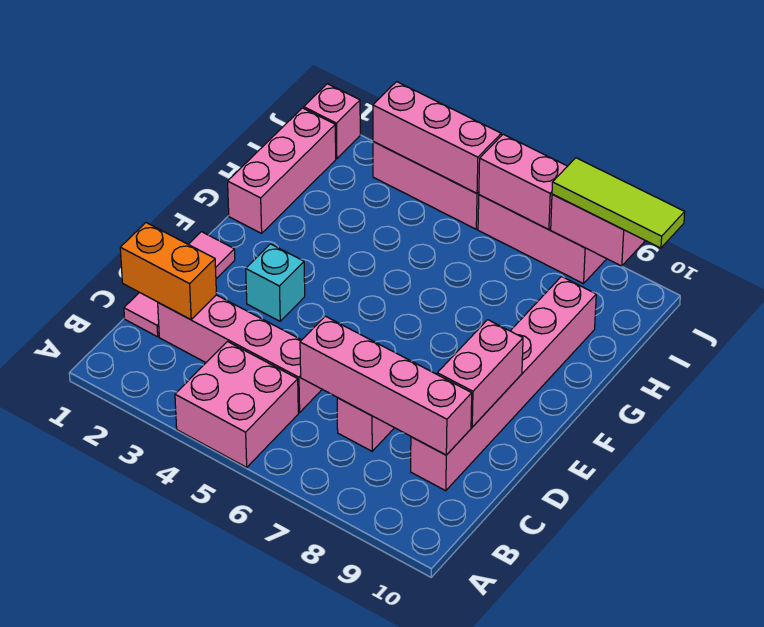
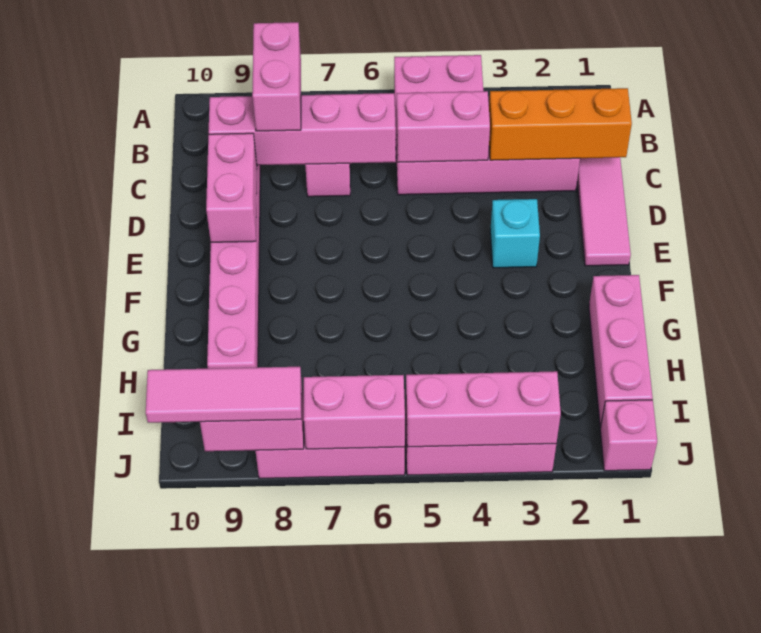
none -> pink 1x2 brick [252,22,301,131]
orange 1x2 brick [120,223,216,320] -> orange 1x3 brick [489,88,632,160]
none -> pink 1x2 brick [397,91,490,162]
lime 1x3 tile [552,158,685,248] -> pink 1x3 tile [146,367,301,423]

